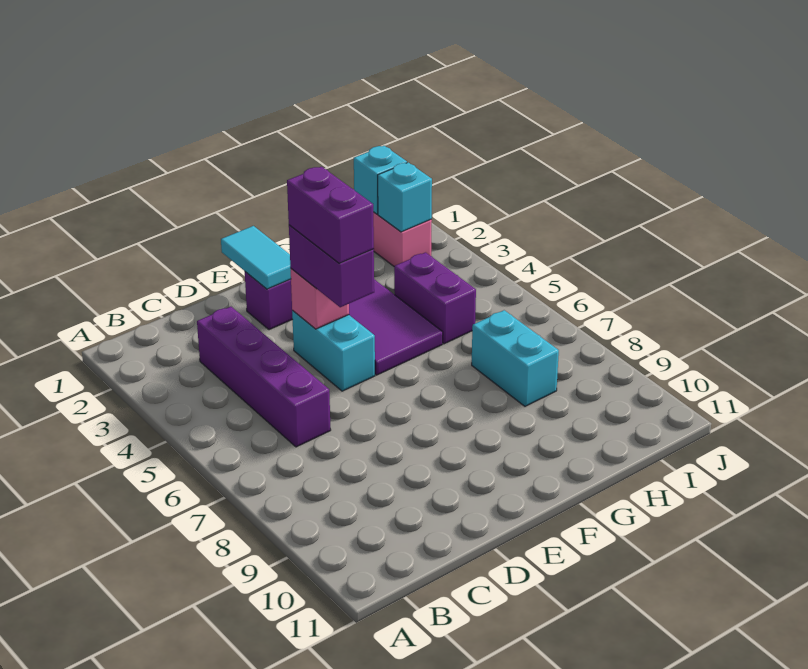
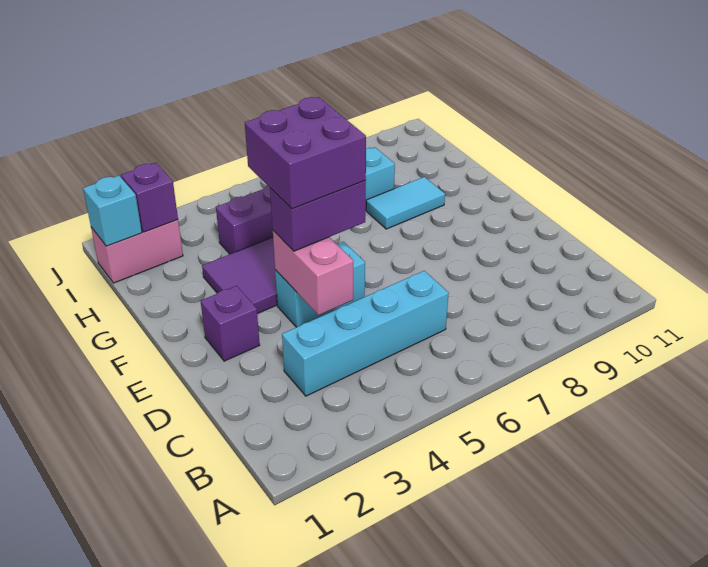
purple 1x4 brick [197,307,331,447] -> cyan 1x4 brick [282,271,449,396]
cyan 1x2 tile [221,226,291,289] -> cyan 1x2 tile moved to [366,177,445,229]
pink 1x1 brick [291,269,349,329] -> pink 1x2 brick [273,231,353,315]
purple 1x2 brick [287,167,374,263] -> purple 2x2 brick [245,97,366,209]
cyan 1x1 brick [378,162,432,232] -> purple 1x1 brick [121,163,178,232]

